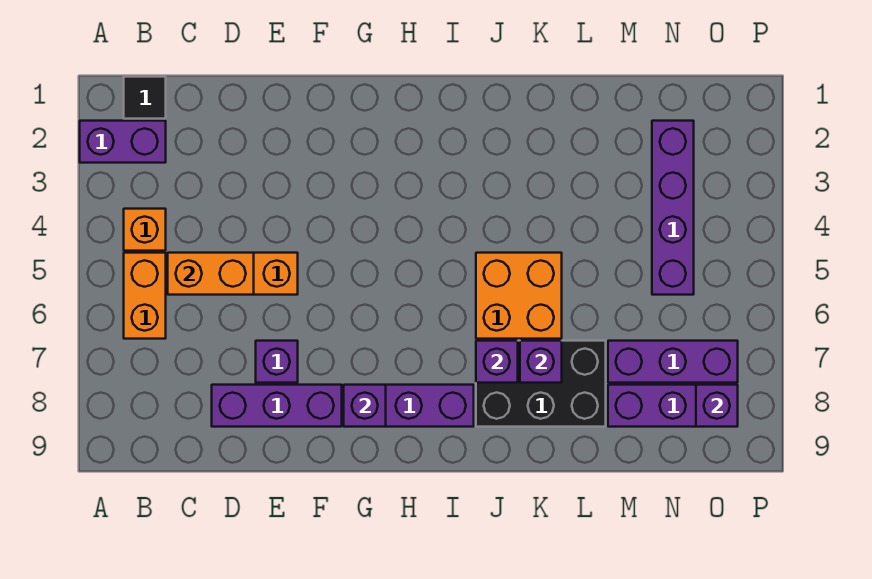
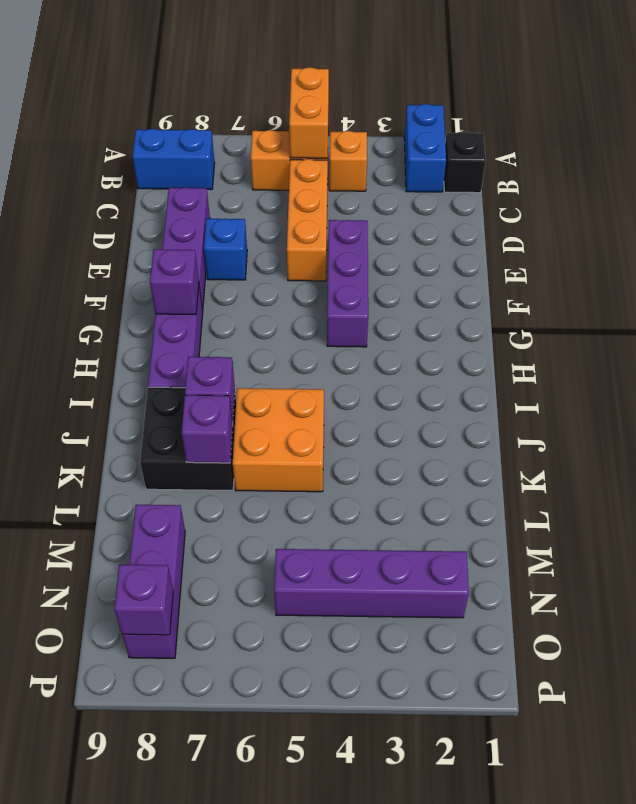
purple 1x2 brick [80,121,166,163] -> blue 1x2 brick [404,104,446,192]
black 1x1 tile [124,77,166,119] -> black 1x1 brick [444,132,486,193]
none -> blue 1x2 brick [132,129,215,190]
orange 1x2 brick [168,253,254,295] -> orange 1x2 brick moved to [289,67,329,158]
purple 1x1 brick [256,341,298,383] -> blue 1x1 brick [204,219,247,280]
black 2x3 brick [476,341,606,427] -> black 2x2 brick [140,387,236,491]
purple 1x3 brick [608,341,738,383] -> purple 1x3 brick moved to [327,220,368,347]

